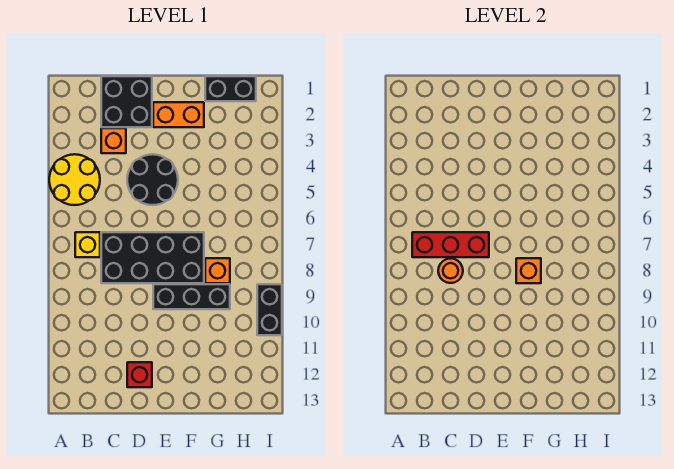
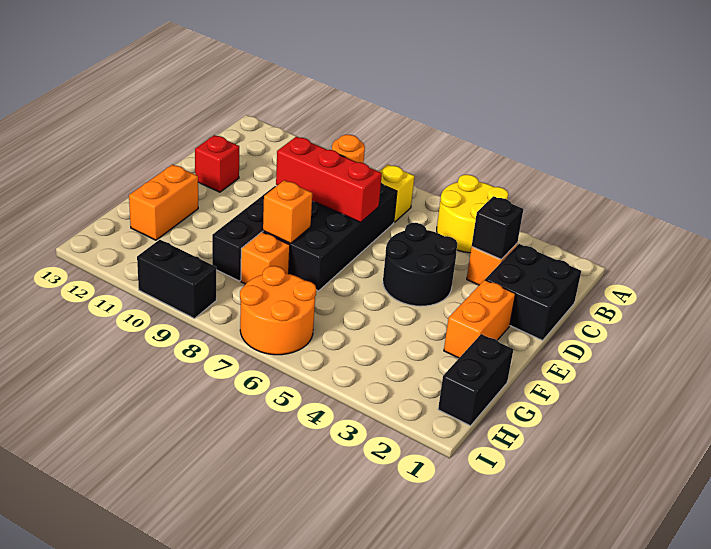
red 1x3 brick [412,232,489,257] -> red 1x3 brick turned to [276,137,382,222]
none -> black 1x1 brick [472,196,523,259]
none -> orange 1x2 brick [129,164,198,240]
none -> orange 2x2 round brick [240,266,316,355]

